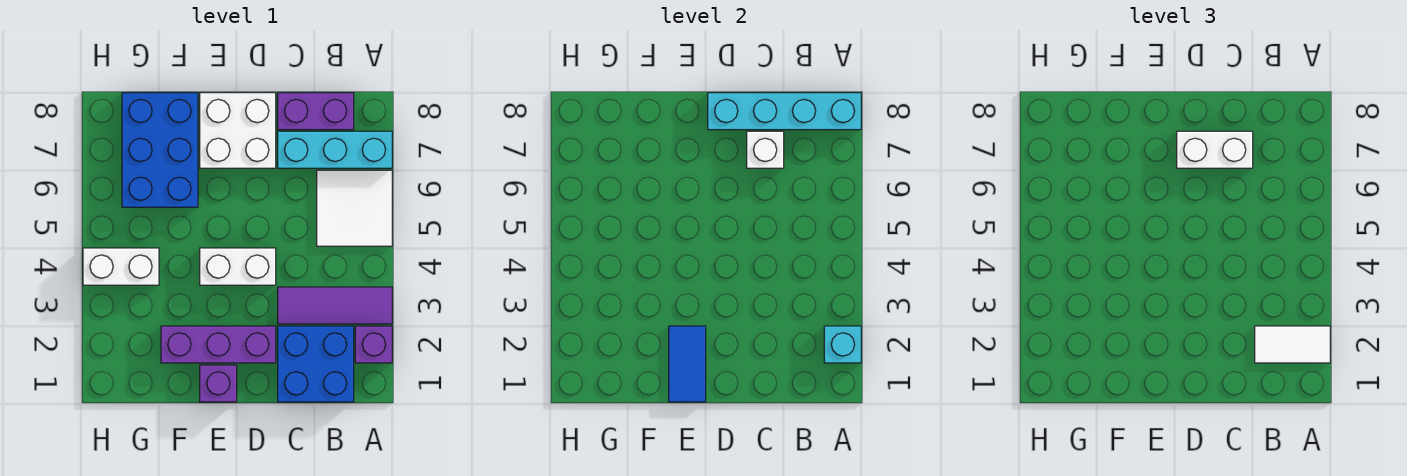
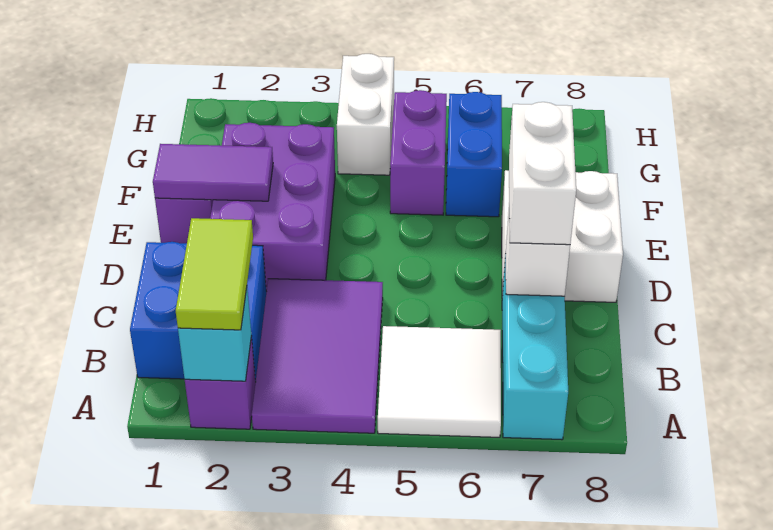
white 1x2 tile [1255,326,1330,363] -> lime 1x2 tile [176,218,253,330]
purple 1x3 tile [278,287,392,324] -> purple 2x3 tile [252,279,383,433]
cyan 1x4 brick [708,93,861,130] -> none
purple 1x2 brick [278,93,354,130] -> purple 1x2 brick moved to [390,90,447,215]
purple 1x3 brick [161,326,276,363] -> purple 2x3 brick [210,123,335,291]
white 1x2 brick [200,248,276,285] -> none
blue 1x2 tile [669,326,706,402] -> purple 1x2 tile [153,144,273,201]
blue 2x3 brick [122,93,198,207] -> blue 1x2 brick [446,92,502,217]

